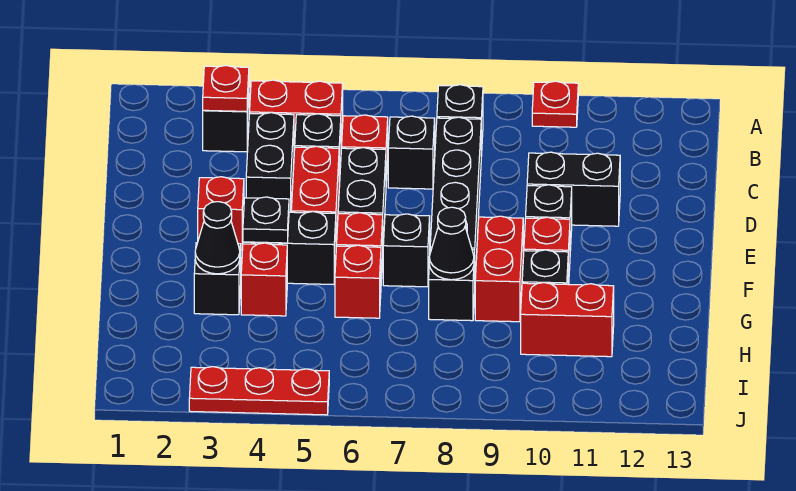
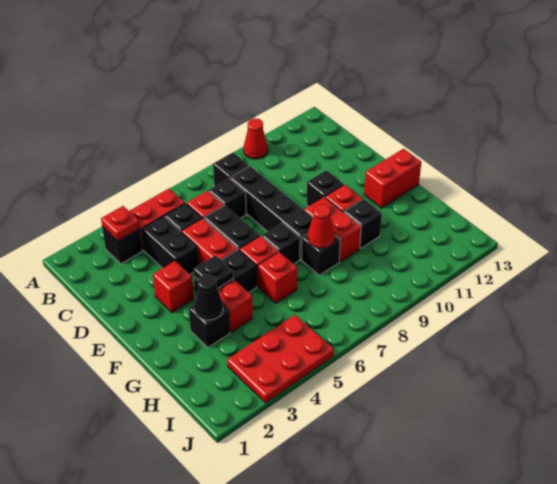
red 1x1 plate [532,81,578,127] -> red 1x1 cone [243,118,268,159]
black 1x2 brick [527,152,620,226] -> none
black 1x1 cone [429,207,474,280] -> red 1x1 cone [308,204,335,248]
red 1x2 brick [521,283,614,357] -> red 1x2 brick moved to [364,149,421,208]
red 1x3 plate [189,367,329,415] -> red 2x3 plate [227,315,334,403]

